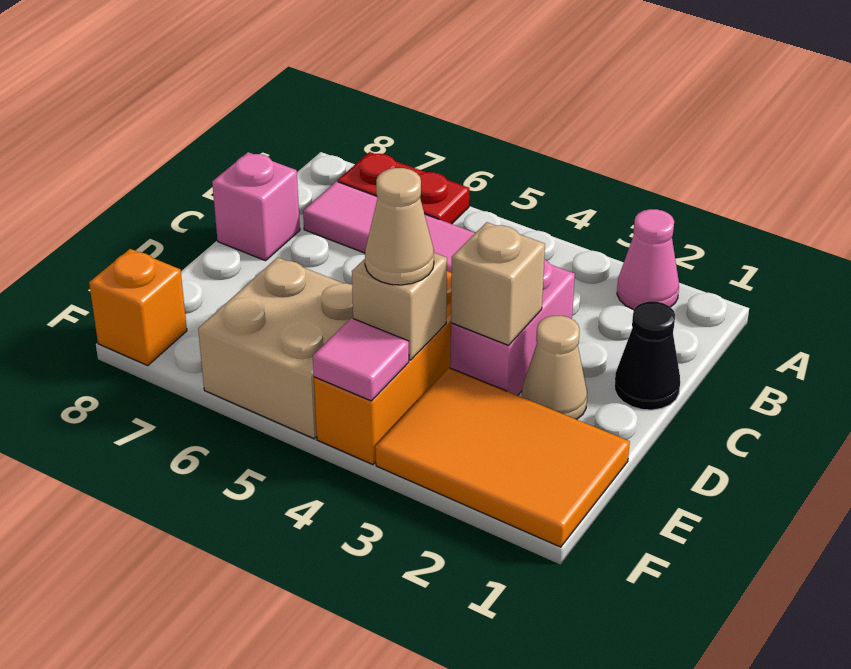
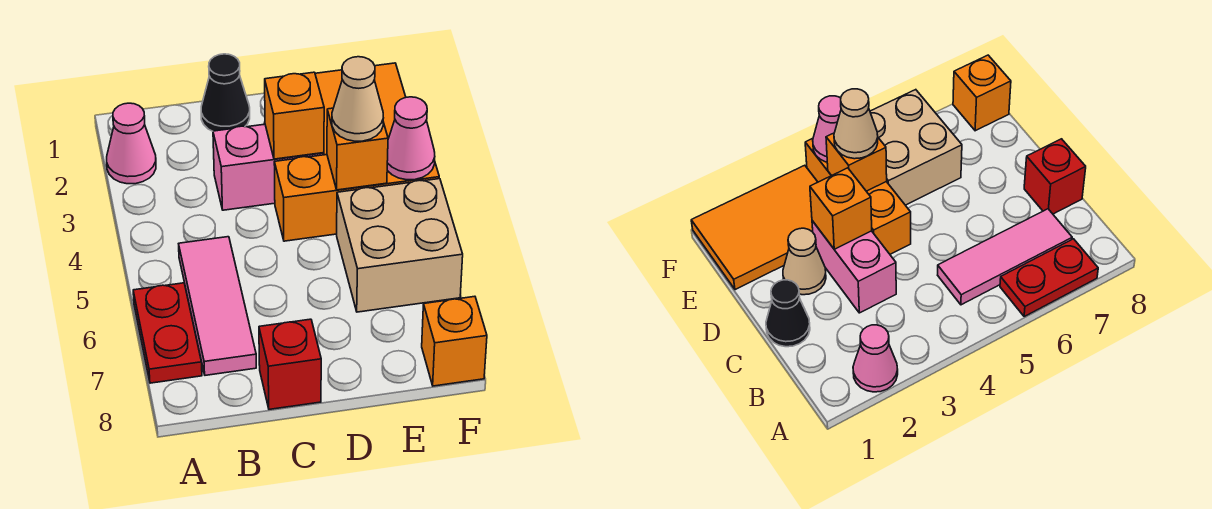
pink 1x1 brick [212,152,300,261] -> red 1x1 brick [259,319,321,409]
tan 1x1 brick [451,222,545,345] -> orange 1x1 brick [265,72,324,159]
tan 1x1 brick [352,253,447,360] -> orange 1x1 brick [327,108,388,190]
pink 1x1 tile [313,318,409,401] -> pink 1x1 cone [387,97,435,180]

